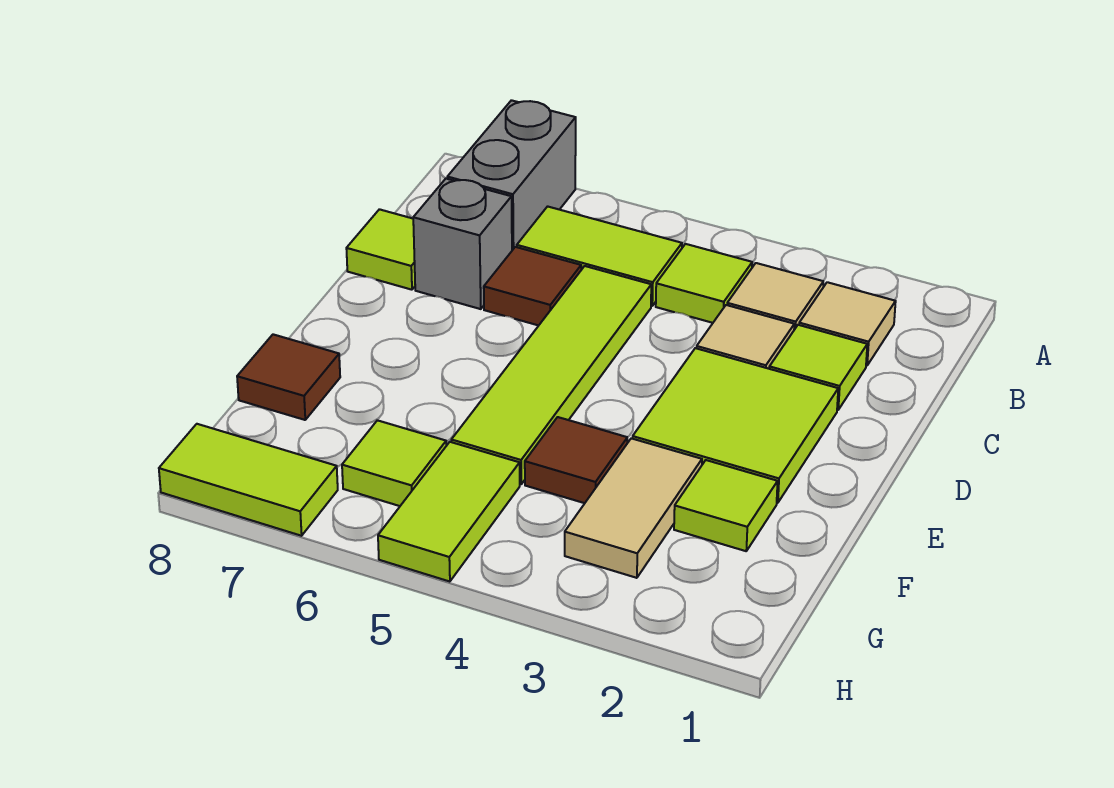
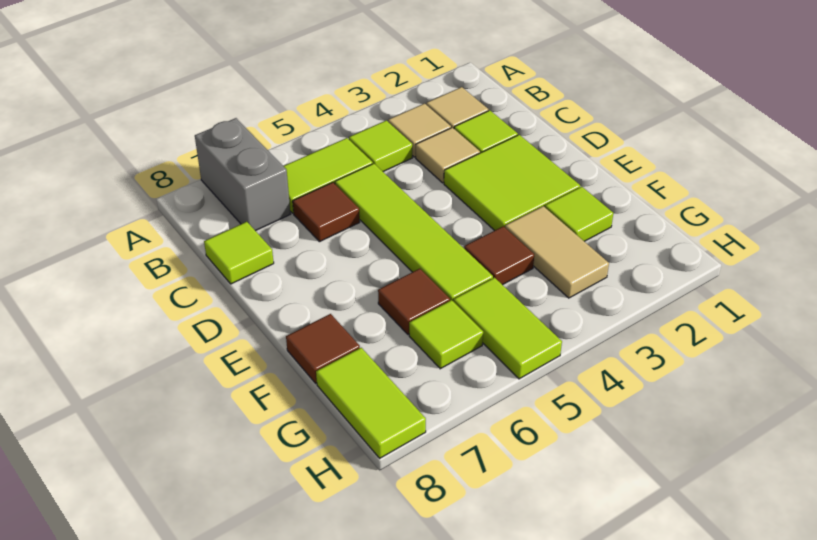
grey 1x1 brick [413,179,512,309] -> none
none -> brown 1x1 tile [378,269,450,335]
lime 1x2 tile [159,424,338,536] -> lime 1x2 tile turned to [316,348,426,458]

